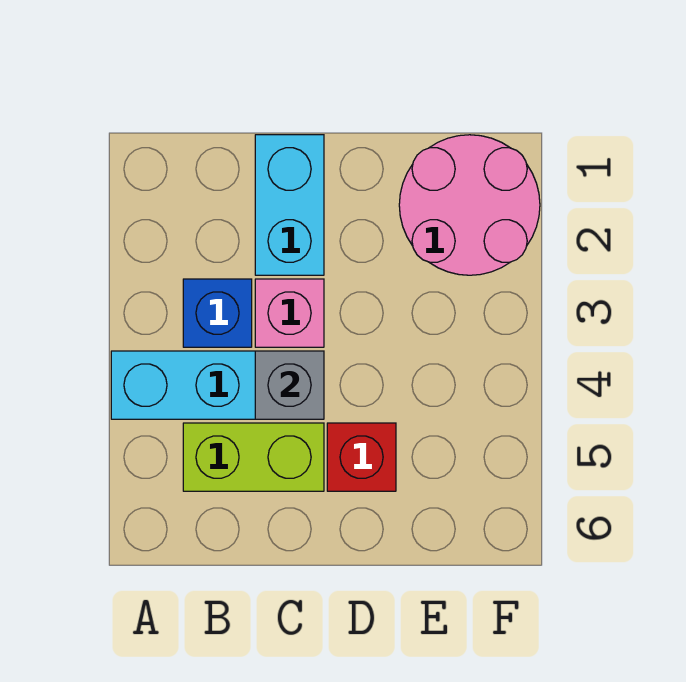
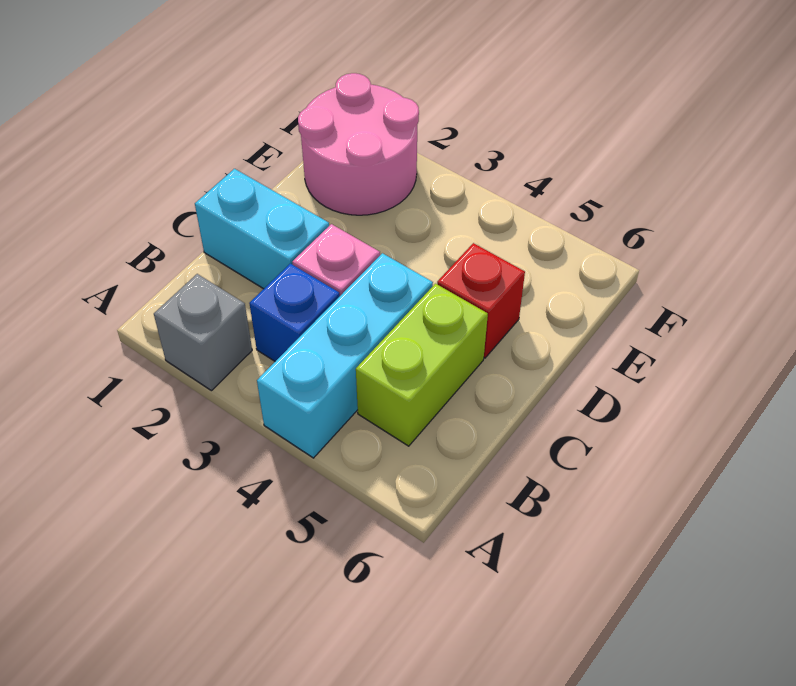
grey 1x1 brick [255,351,324,419] -> grey 1x1 brick moved to [154,274,252,391]

